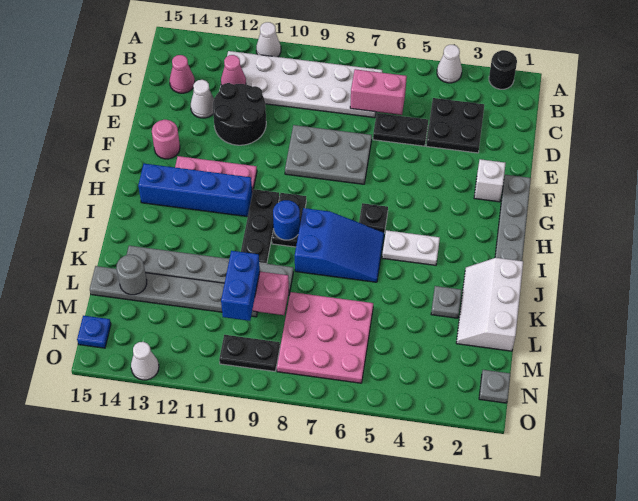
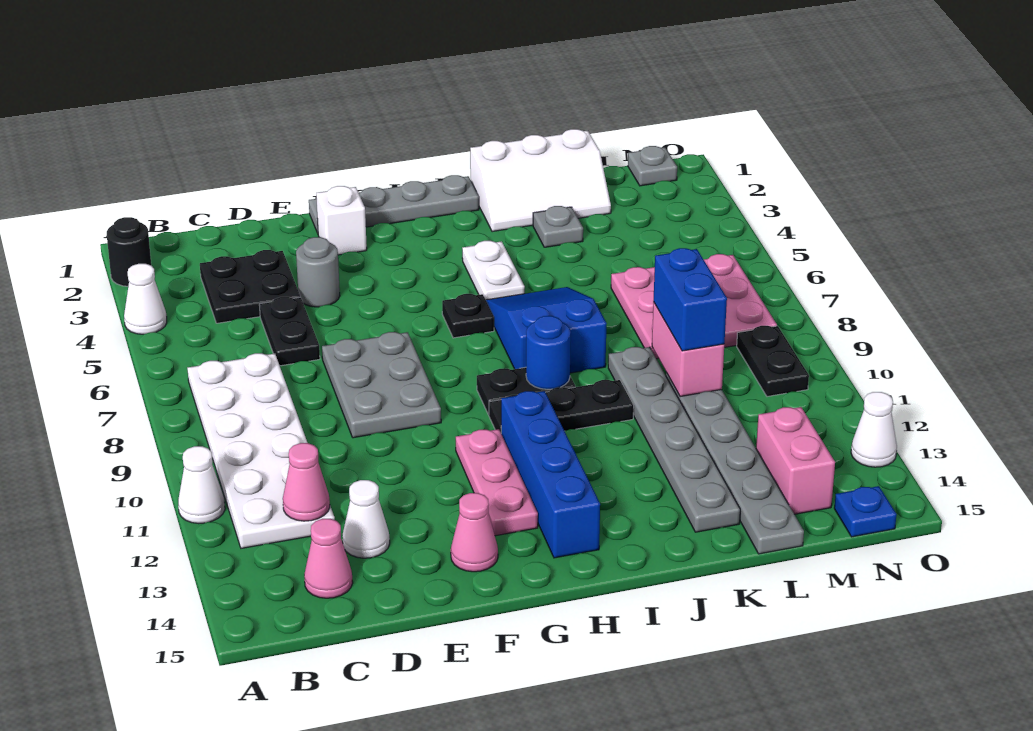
pink 1x2 brick [350,69,407,115] -> pink 1x2 brick moved to [756,407,835,514]
black 2x2 round brick [213,83,266,145] -> none
pink 1x1 round brick [152,120,180,159] -> pink 1x1 cone [451,493,498,572]
blue 1x2 brick [221,251,260,321] -> blue 1x2 brick turned to [654,248,727,351]
grey 1x1 round brick [116,255,147,295] -> grey 1x1 round brick moved to [296,237,340,307]

